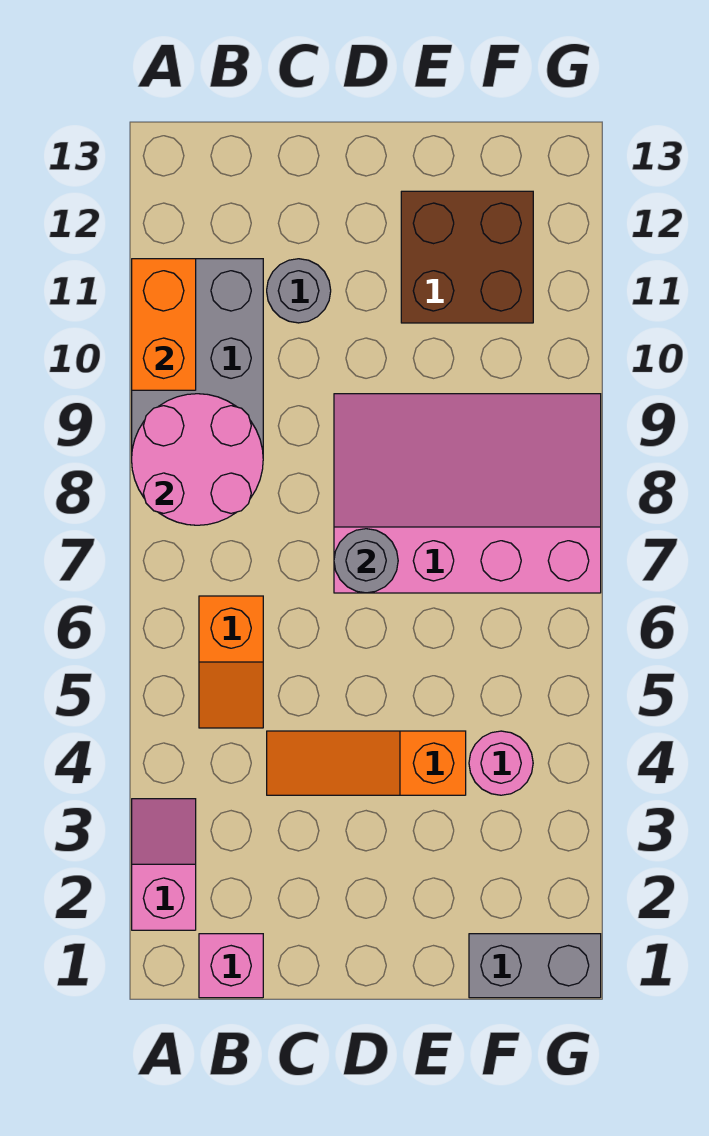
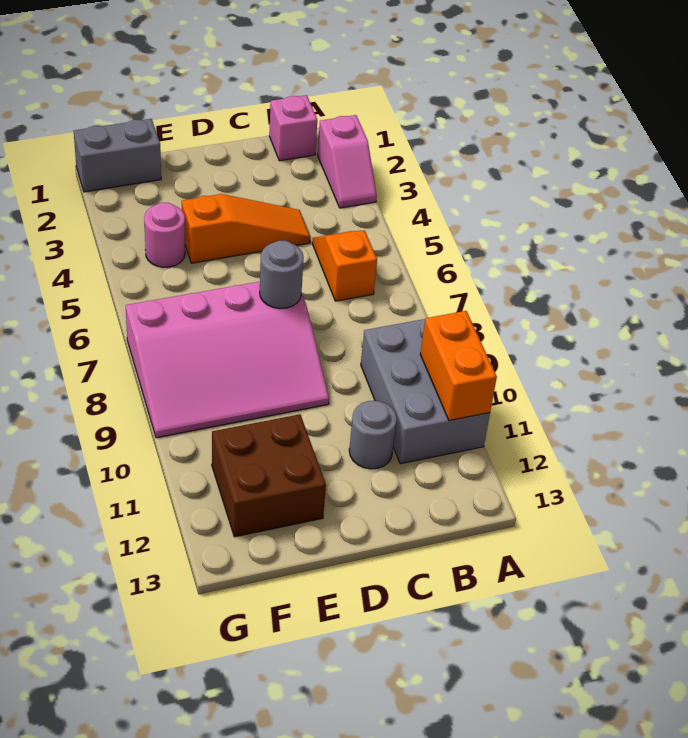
pink 2x2 round brick [132,394,263,525] -> none

